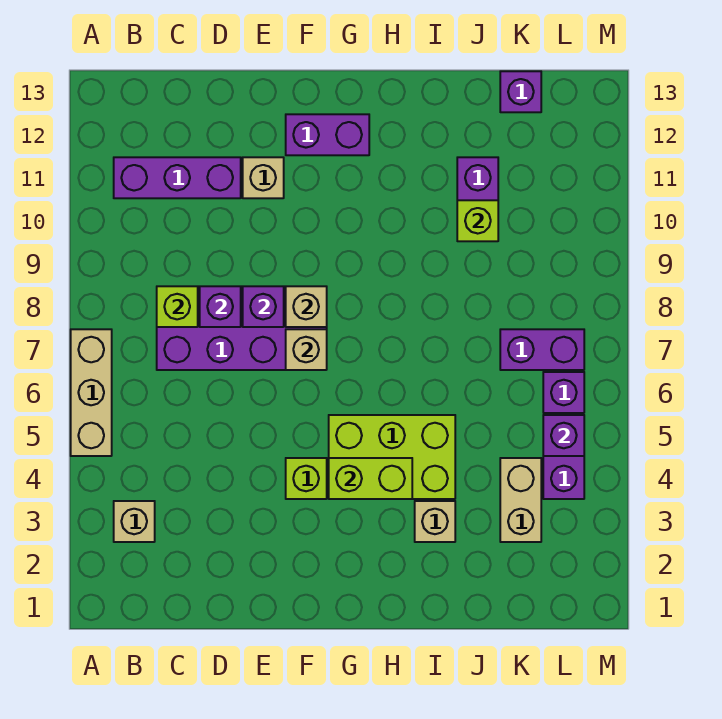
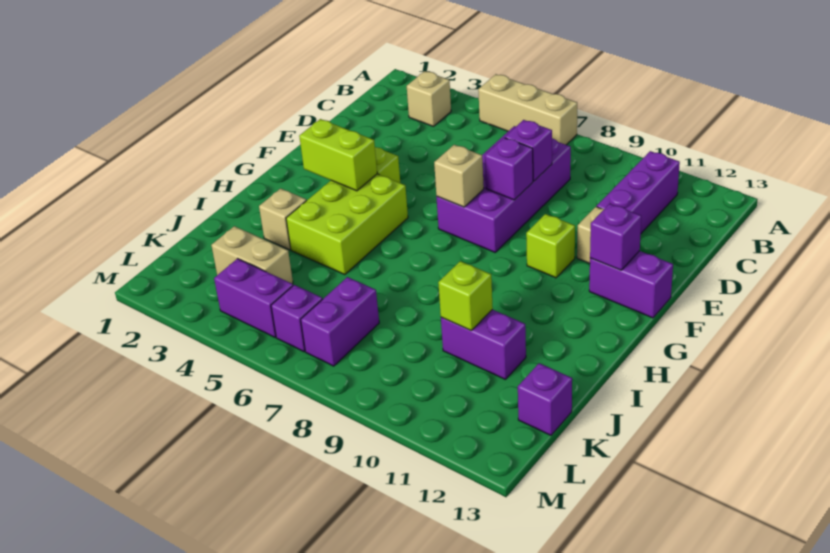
lime 1x1 brick [157,286,198,327] -> lime 1x1 brick moved to [526,214,575,278]
tan 1x1 brick [286,286,327,327] -> none
purple 1x2 brick [286,114,369,155] -> purple 1x2 brick turned to [589,251,673,318]
lime 1x2 brick [329,458,412,499] -> lime 1x2 brick turned to [299,119,377,191]
purple 1x1 brick [543,415,584,456] -> purple 1x1 brick moved to [590,204,641,270]

